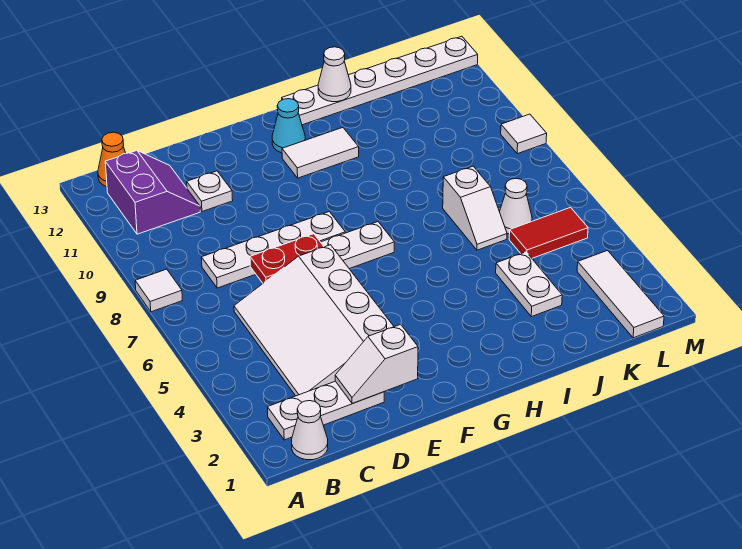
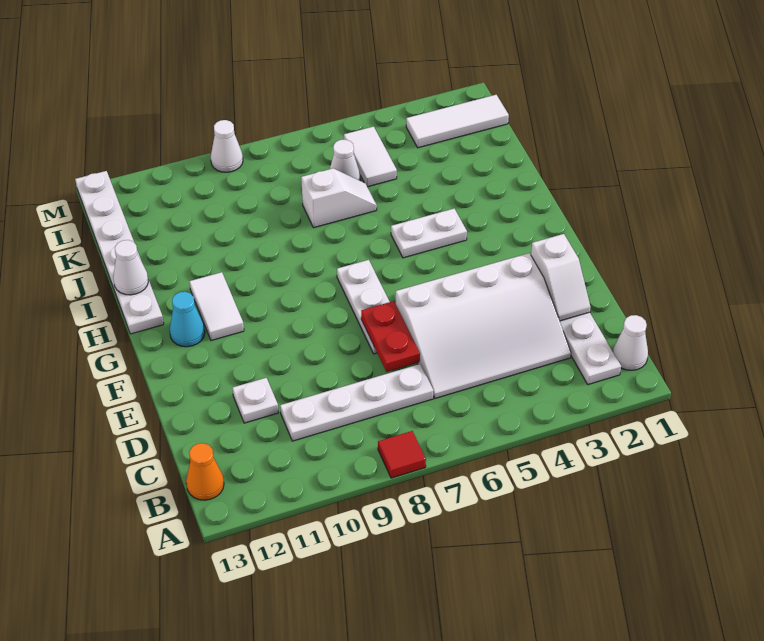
white 1x1 tile [135,269,182,312] -> red 1x1 tile [378,431,426,478]
purple 2x2 slope [105,151,200,234] -> none
white 1x4 plate [201,212,345,288] -> white 1x4 plate turned to [280,364,433,441]
white 1x2 plate [496,252,562,317] -> white 1x2 plate moved to [391,209,467,258]
red 1x2 tile [509,208,588,258] -> white 1x2 tile [344,127,397,187]
white 1x1 tile [501,114,547,154] -> white 1x1 cone [211,120,243,172]

